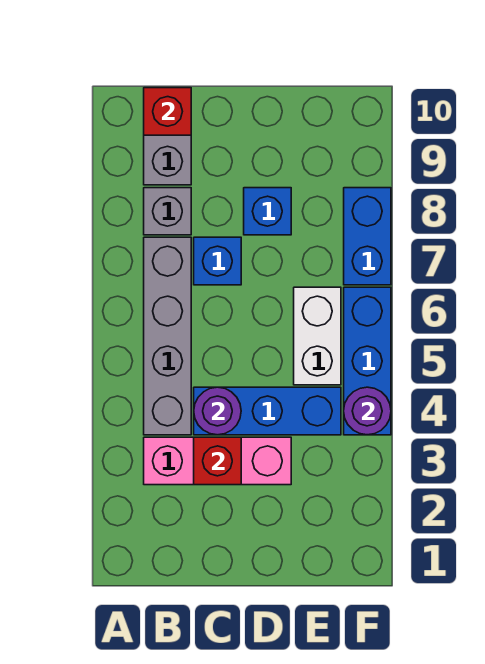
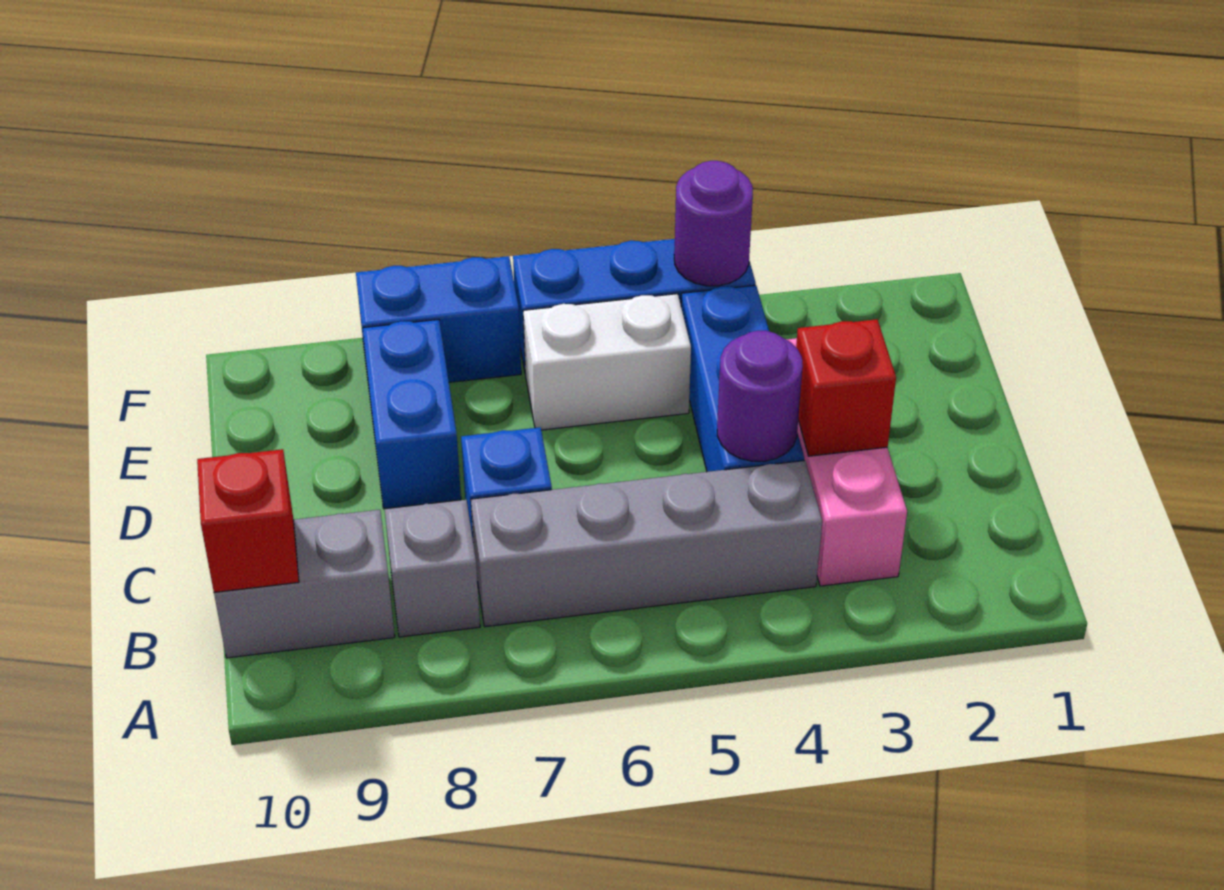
blue 1x1 brick [244,188,291,235] -> blue 1x2 brick [363,319,461,509]

